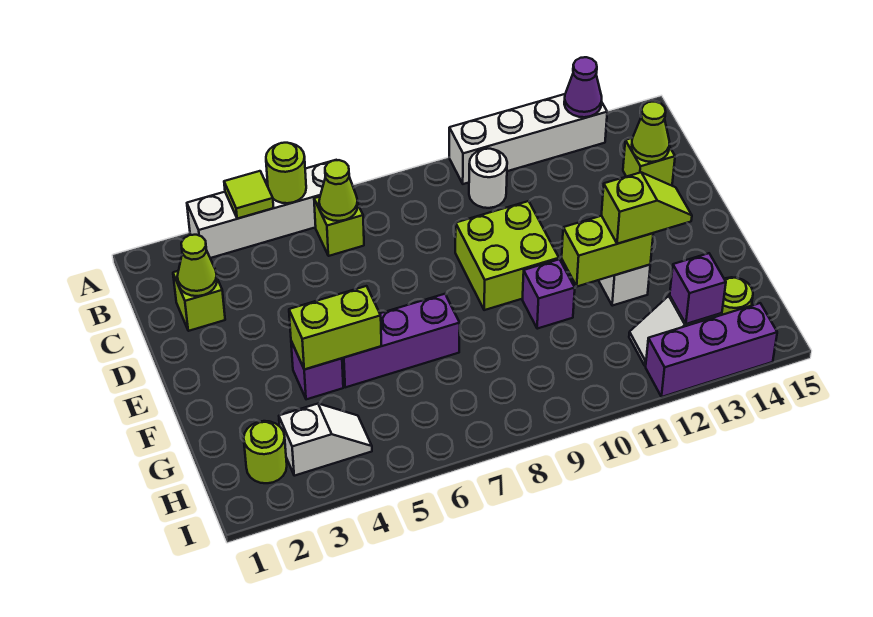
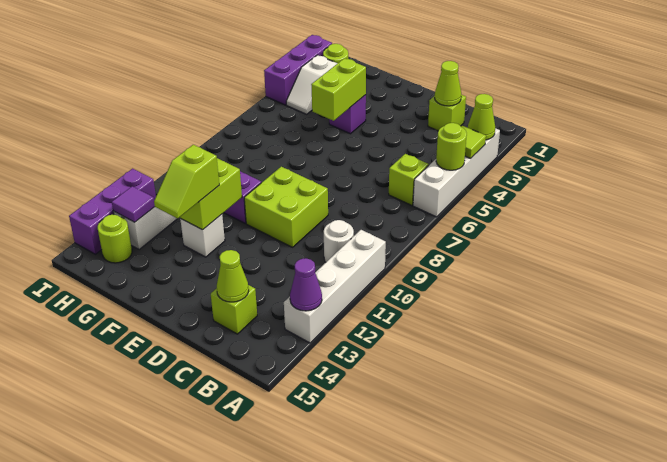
lime 1x1 cone [319,160,358,221] -> lime 1x1 cone moved to [468,94,495,140]
purple 1x3 brick [342,294,460,387] -> purple 1x3 brick moved to [264,35,332,105]
purple 1x1 brick [670,253,726,324] -> purple 1x1 tile [112,186,155,222]

